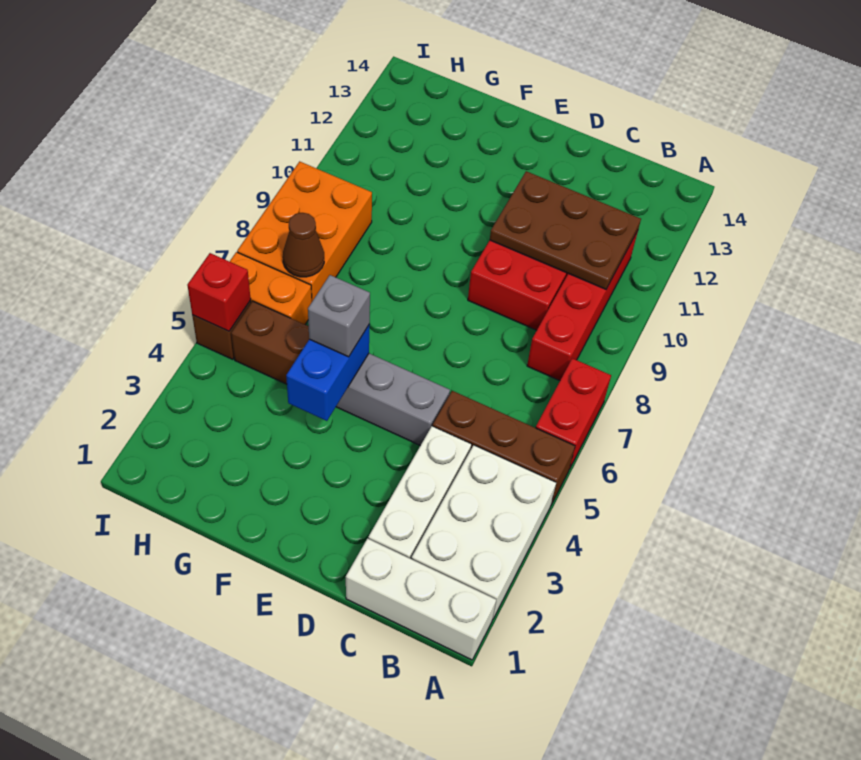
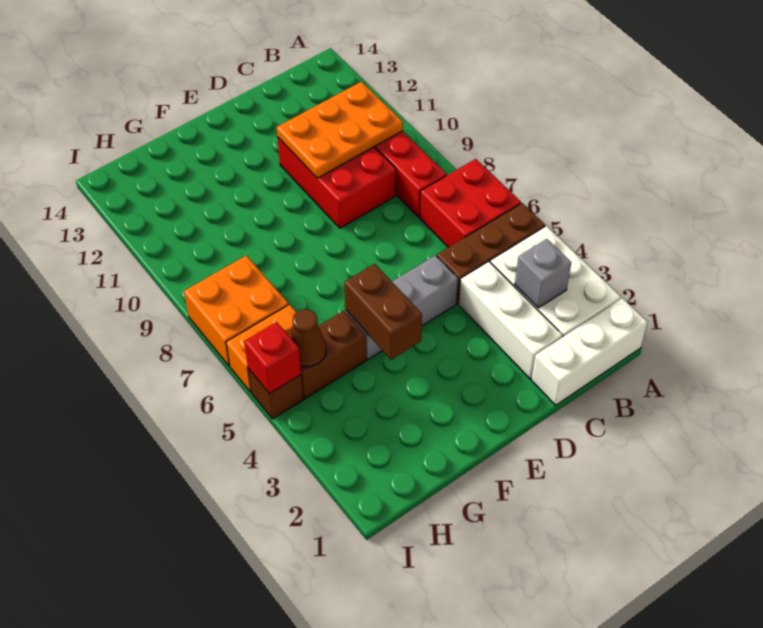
red 1x2 brick [536,358,611,469] -> red 2x2 brick [420,159,521,247]
brown 2x3 plate [490,171,641,289] -> orange 2x3 plate [277,82,403,178]
blue 1x2 brick [286,325,369,421] -> brown 1x2 brick [344,264,422,360]
grey 1x1 brick [308,275,370,357] -> grey 1x1 brick moved to [515,239,571,308]
orange 2x3 brick [237,161,372,301] -> orange 2x2 brick [184,255,289,366]
brown 1x1 cone [283,213,324,277] -> brown 1x1 cone moved to [290,309,326,367]

